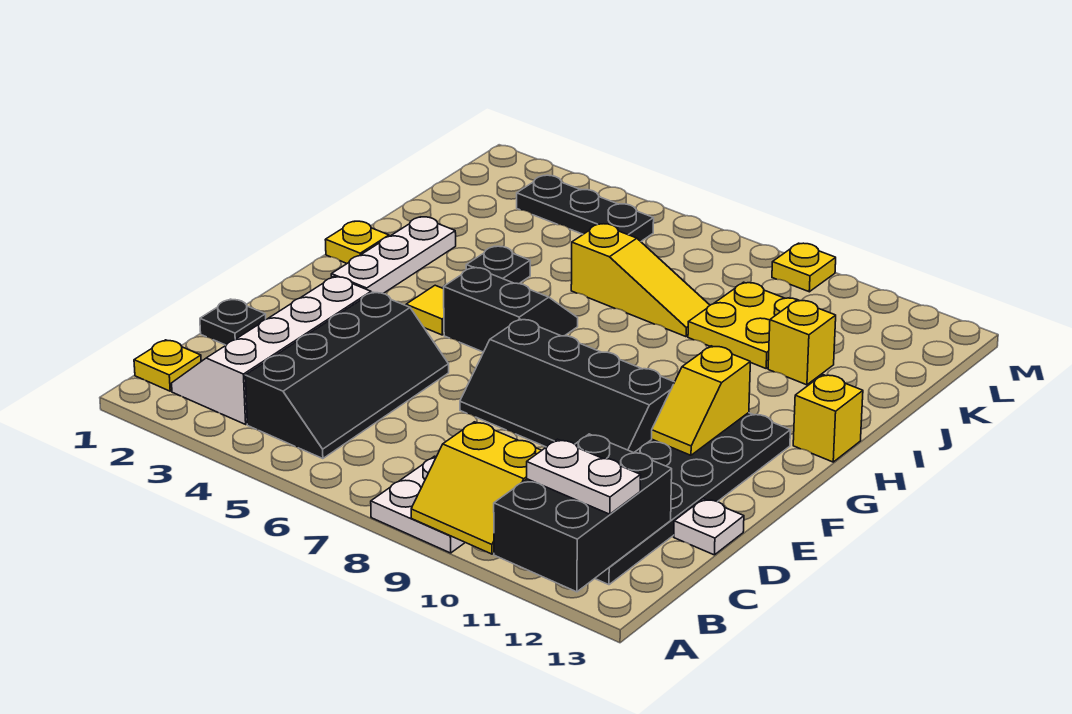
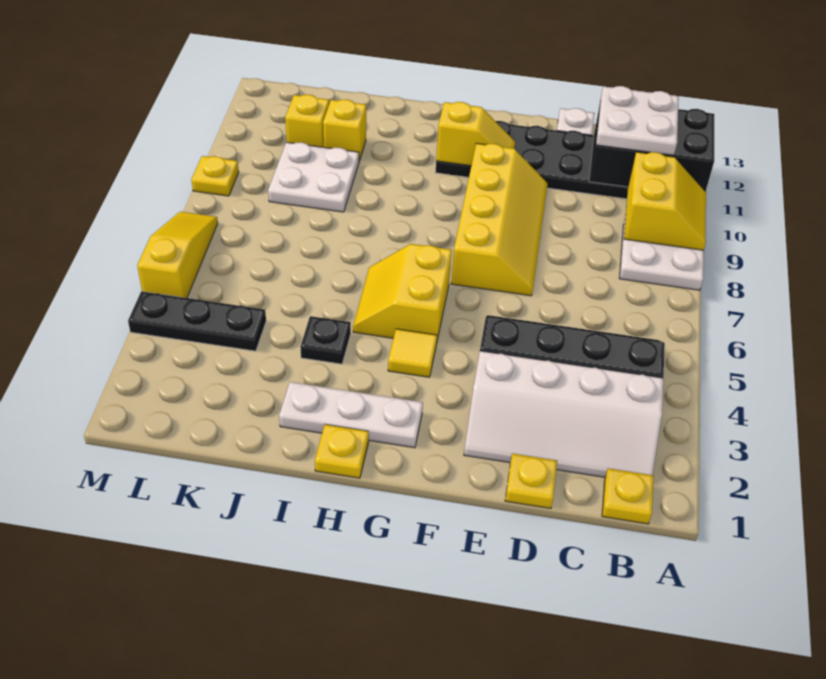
white 1x2 plate [527,439,641,514] -> white 2x2 plate [596,86,679,155]
black 1x1 plate [200,299,266,345] -> yellow 1x1 plate [505,454,557,508]
black 2x4 slope [460,319,674,453] -> yellow 2x4 slope [451,143,548,296]
black 2x2 slope [444,267,578,352] -> yellow 2x2 slope [353,244,452,344]
yellow 1x1 brick [793,375,863,462] -> yellow 1x1 brick moved to [285,95,329,147]
yellow 1x3 slope [571,224,710,337] -> yellow 1x3 slope moved to [137,212,218,298]
yellow 2x2 plate [688,282,799,368] -> white 2x2 plate [268,142,359,212]
black 1x3 plate [517,175,654,241] -> black 1x3 plate turned to [128,291,266,351]

